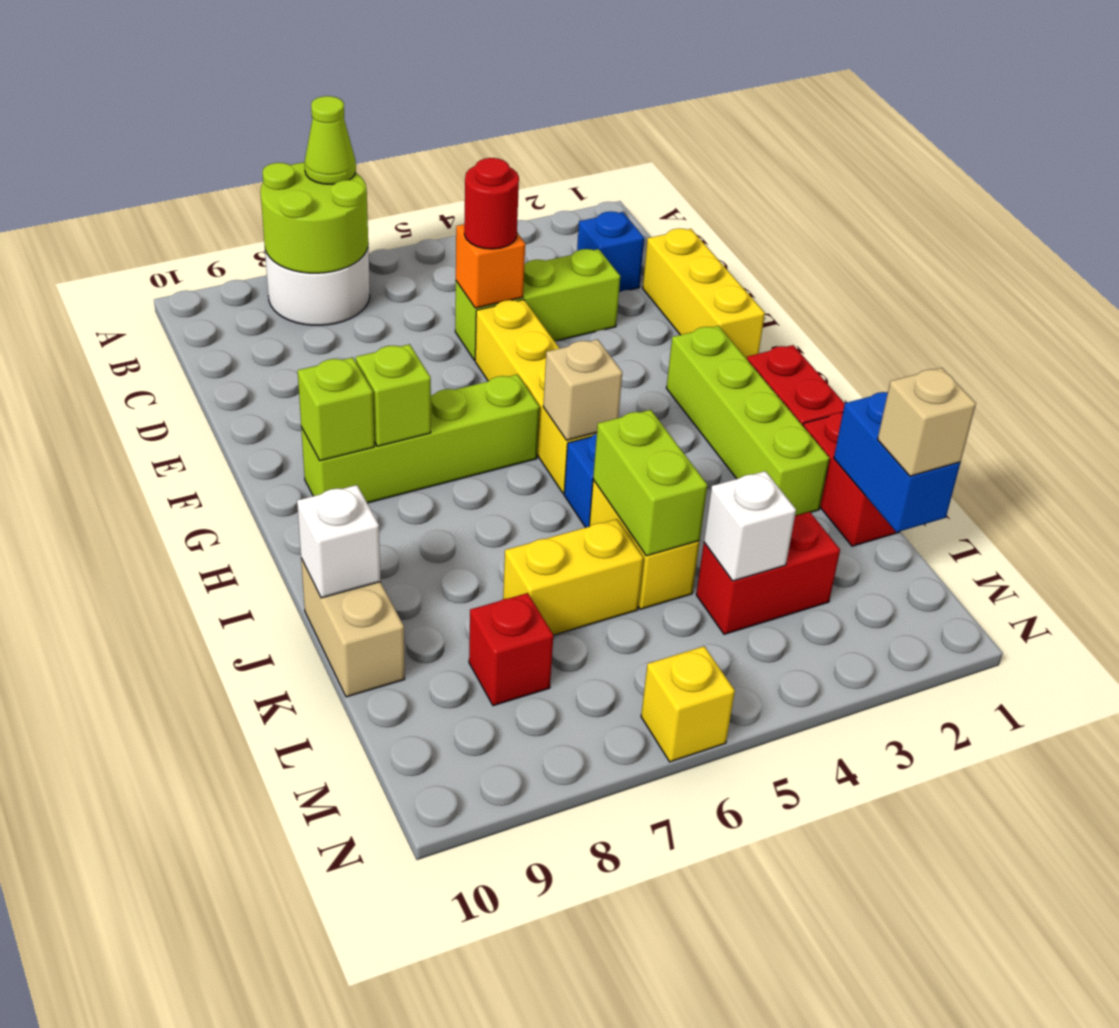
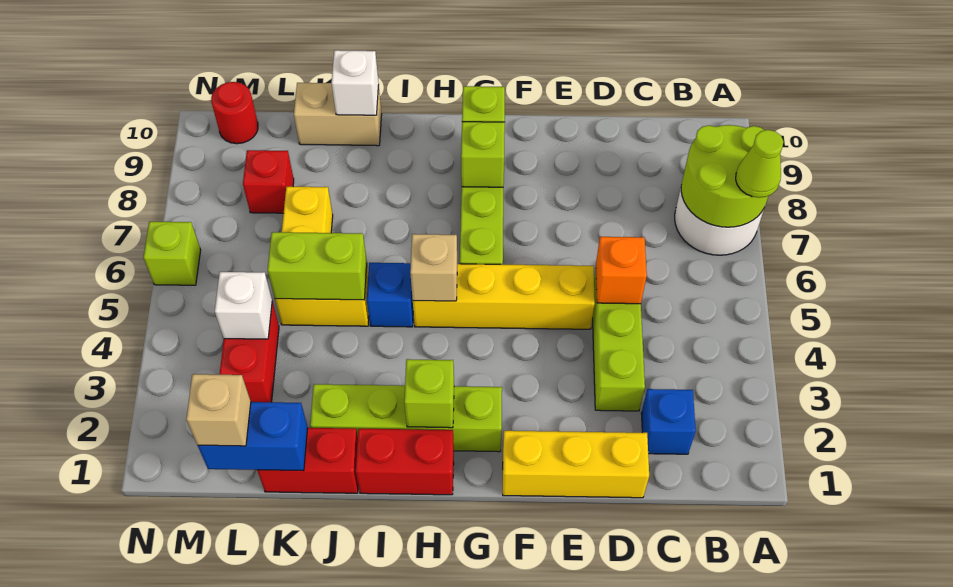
red 1x1 round brick [464,158,519,249] -> red 1x1 round brick moved to [211,82,258,144]
none -> lime 1x1 brick [404,359,454,428]
yellow 1x1 brick [641,646,735,762] -> lime 1x1 brick [143,222,201,285]

